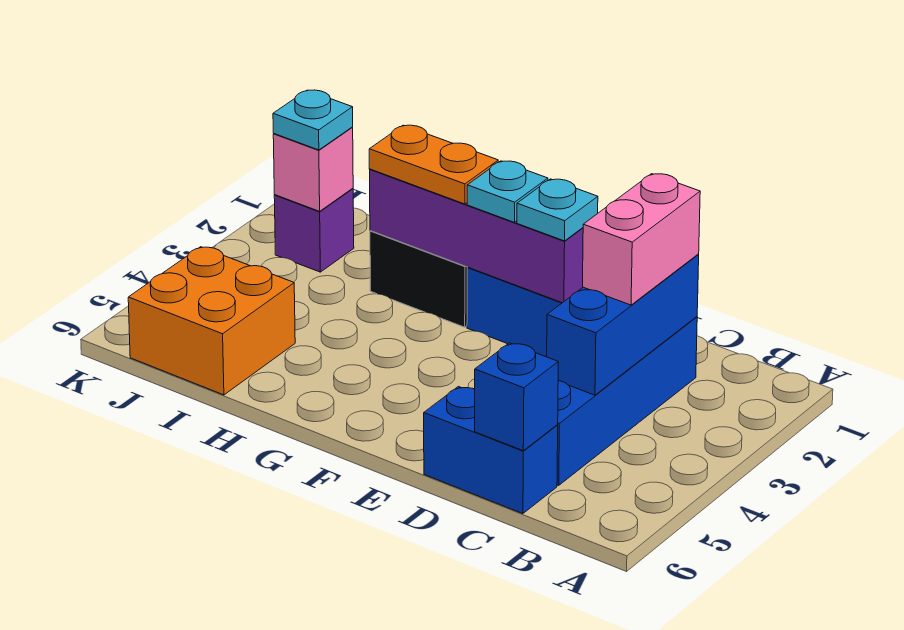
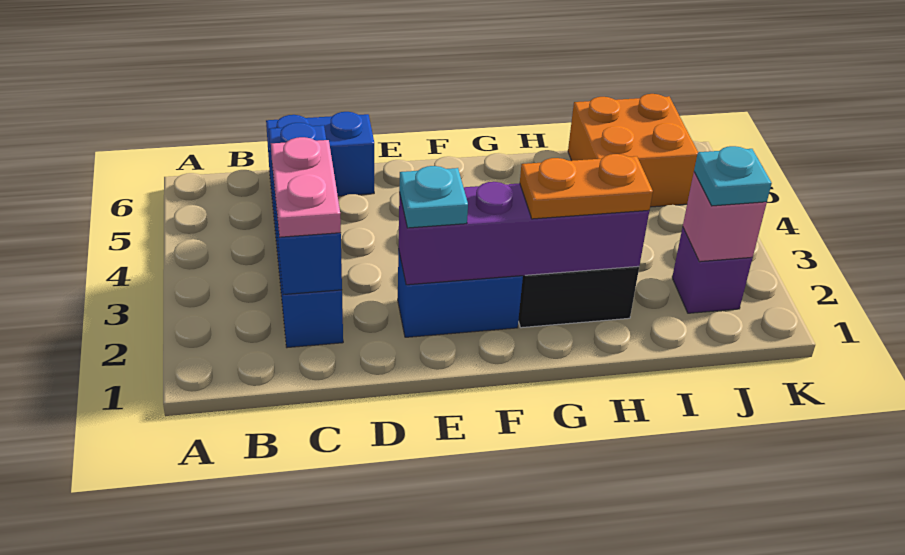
pink 1x2 brick [583,174,700,305] -> pink 1x2 plate [271,137,341,237]
blue 1x1 brick [475,343,558,451] -> none
cyan 1x1 plate [467,161,548,222] -> none

